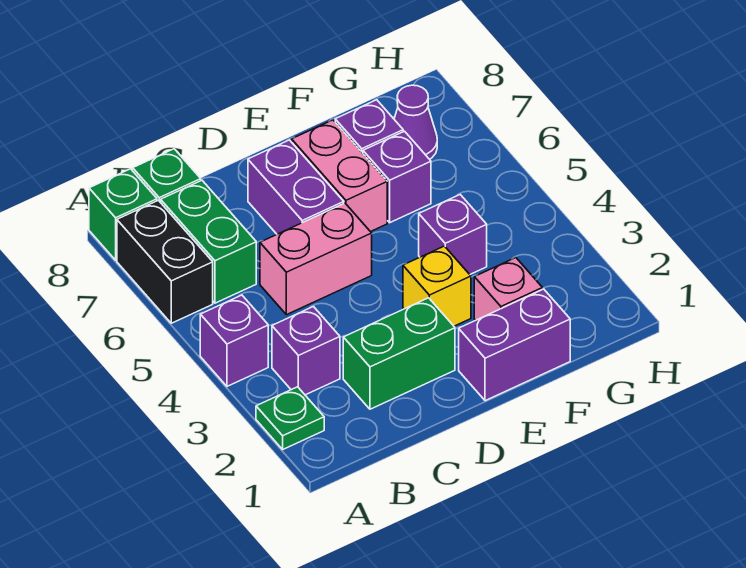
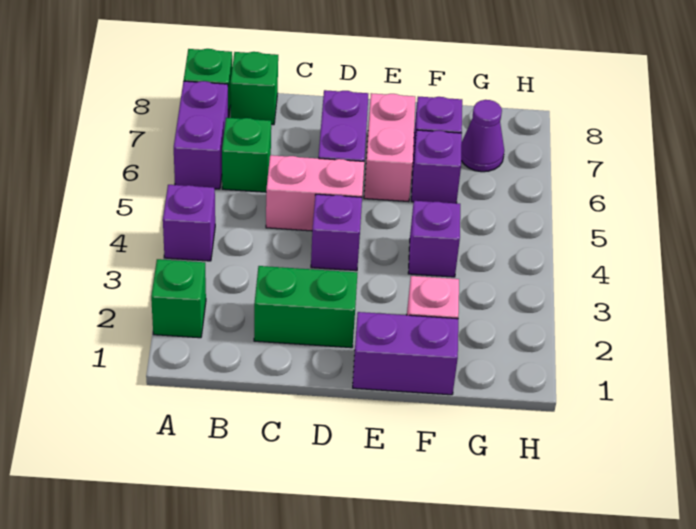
green 1x1 plate [256,387,324,449] -> green 1x1 brick [151,259,206,338]
black 1x2 brick [117,200,213,323] -> purple 1x2 brick [174,81,228,189]
purple 1x1 brick [272,307,340,395] -> purple 1x1 brick moved to [311,194,362,271]
green 1x2 brick [161,180,256,303] -> green 1x1 brick [222,118,271,192]
yellow 1x1 brick [403,246,471,326] -> none

